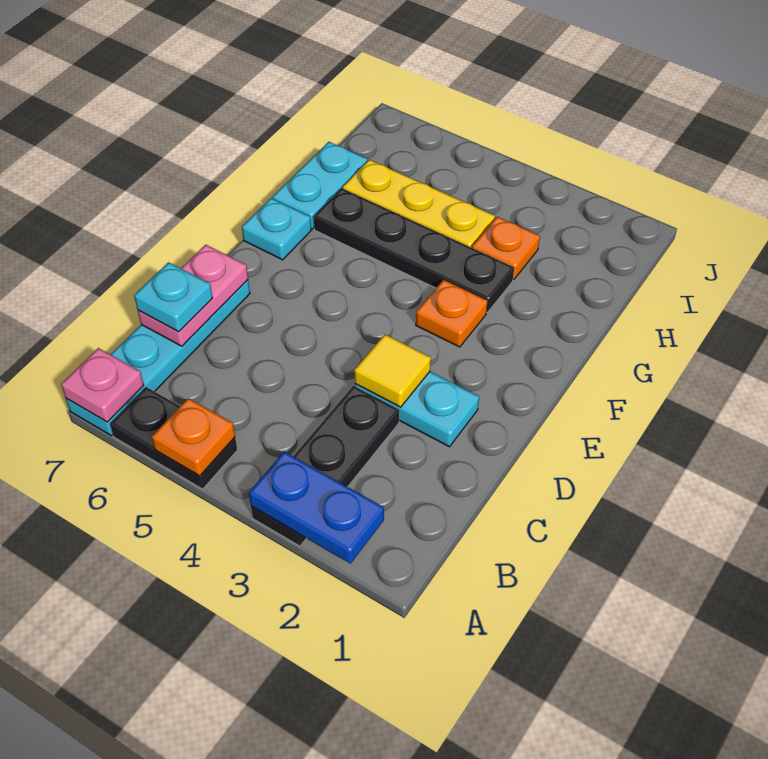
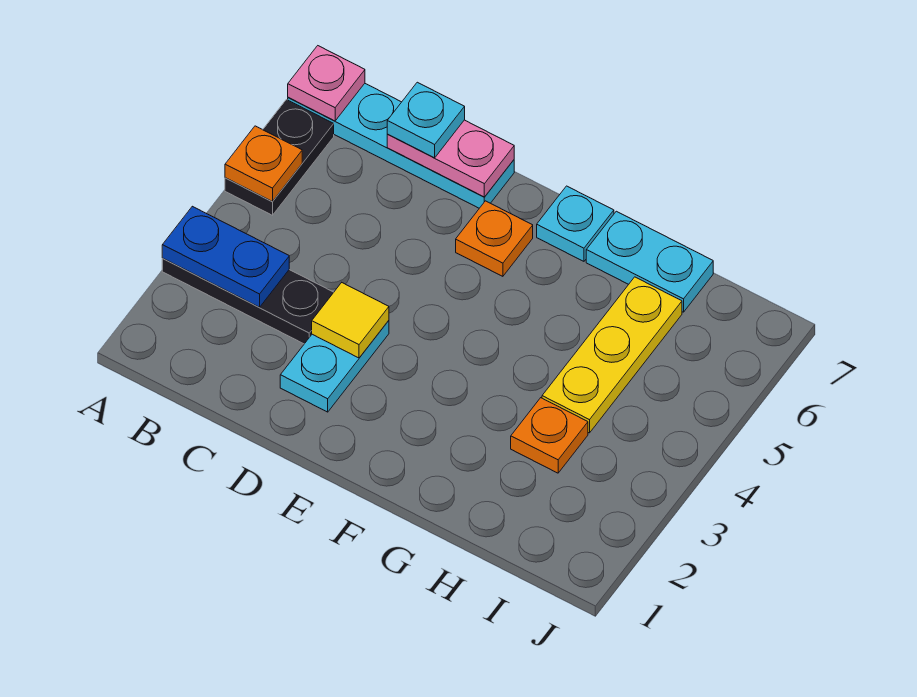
blue 1x2 plate [249,452,384,564] -> blue 1x2 plate turned to [162,206,289,307]
orange 1x1 plate [416,280,487,347] -> orange 1x1 plate moved to [456,201,533,276]
black 1x4 plate [314,188,514,312] -> none

